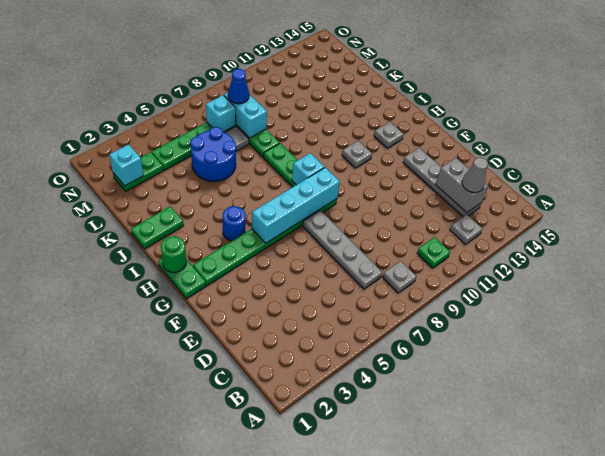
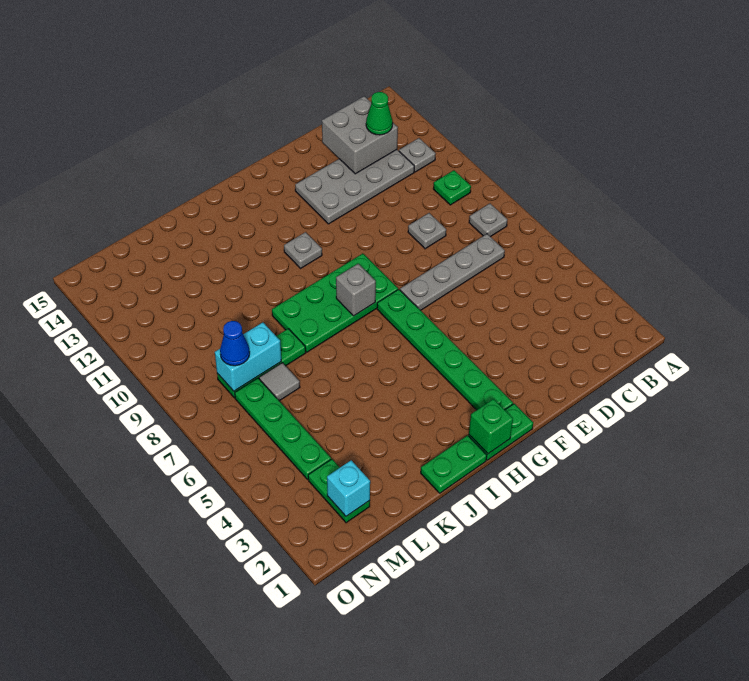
grey 1x4 plate [403,148,481,217] -> grey 2x4 plate [295,150,414,224]
grey 1x2 brick [435,158,488,213] -> grey 2x2 brick [322,96,398,174]
grey 1x1 cone [462,157,488,193] -> green 1x1 cone [366,92,393,135]
cyan 1x4 brick [252,167,340,243] -> none
green 1x4 plate [264,143,337,212] -> green 2x4 plate [272,254,398,352]
green 1x1 round brick [161,236,187,273] -> green 1x1 brick [469,399,513,454]
blue 1x1 round brick [223,206,246,241] -> none
cyan 1x1 brick [292,153,325,185] -> grey 1x1 brick [336,264,376,316]
grey 1x1 plate [374,122,404,148] -> grey 1x1 plate moved to [408,213,446,249]
green 1x2 plate [131,206,184,249] -> green 1x2 plate turned to [421,435,487,493]
blue 2x2 round brick [190,127,236,181] -> none
cyan 1x1 brick [206,95,236,132] -> none

